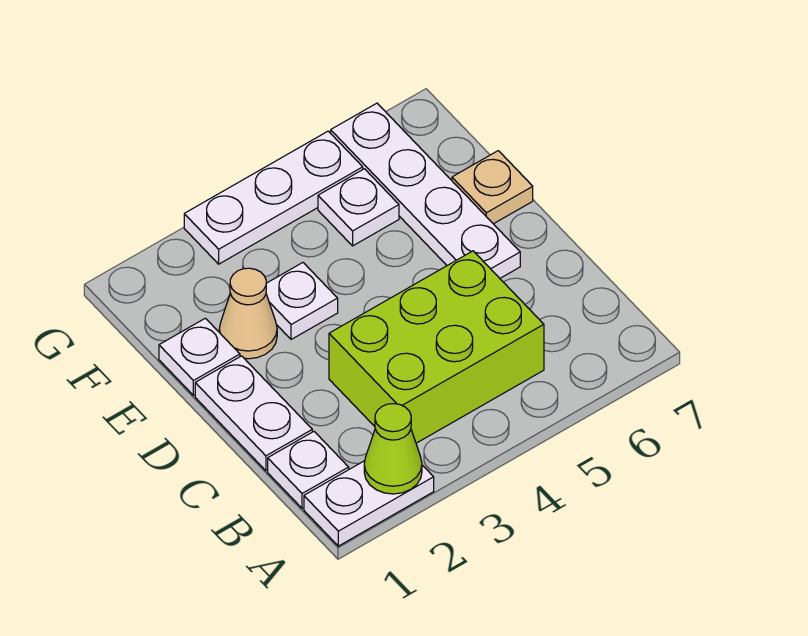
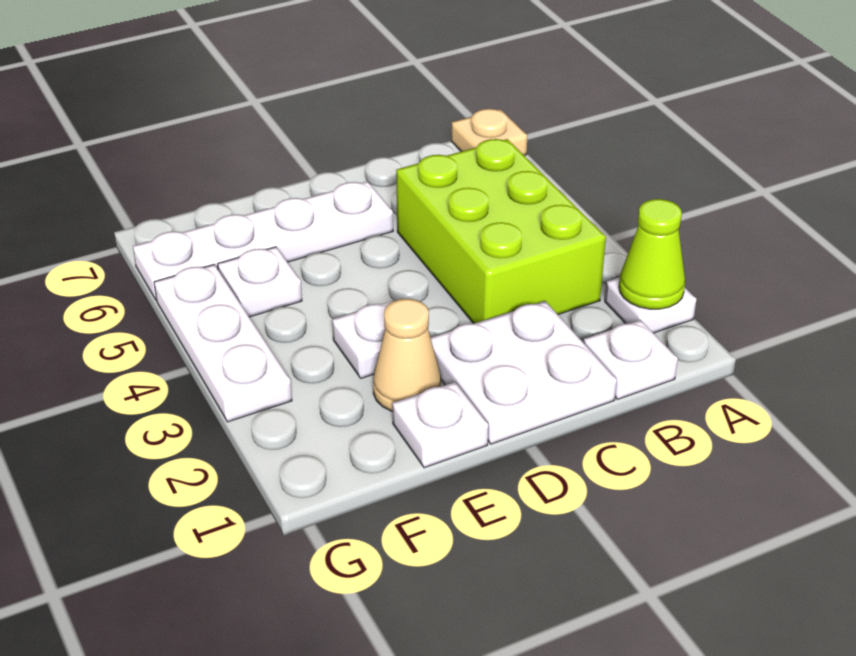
white 1x2 plate [304,461,434,546] -> white 1x1 plate [605,277,696,333]
white 1x2 plate [195,356,312,471] -> white 2x2 plate [431,301,617,444]
tan 1x1 plate [452,151,533,224] -> tan 1x1 plate moved to [451,109,528,155]

